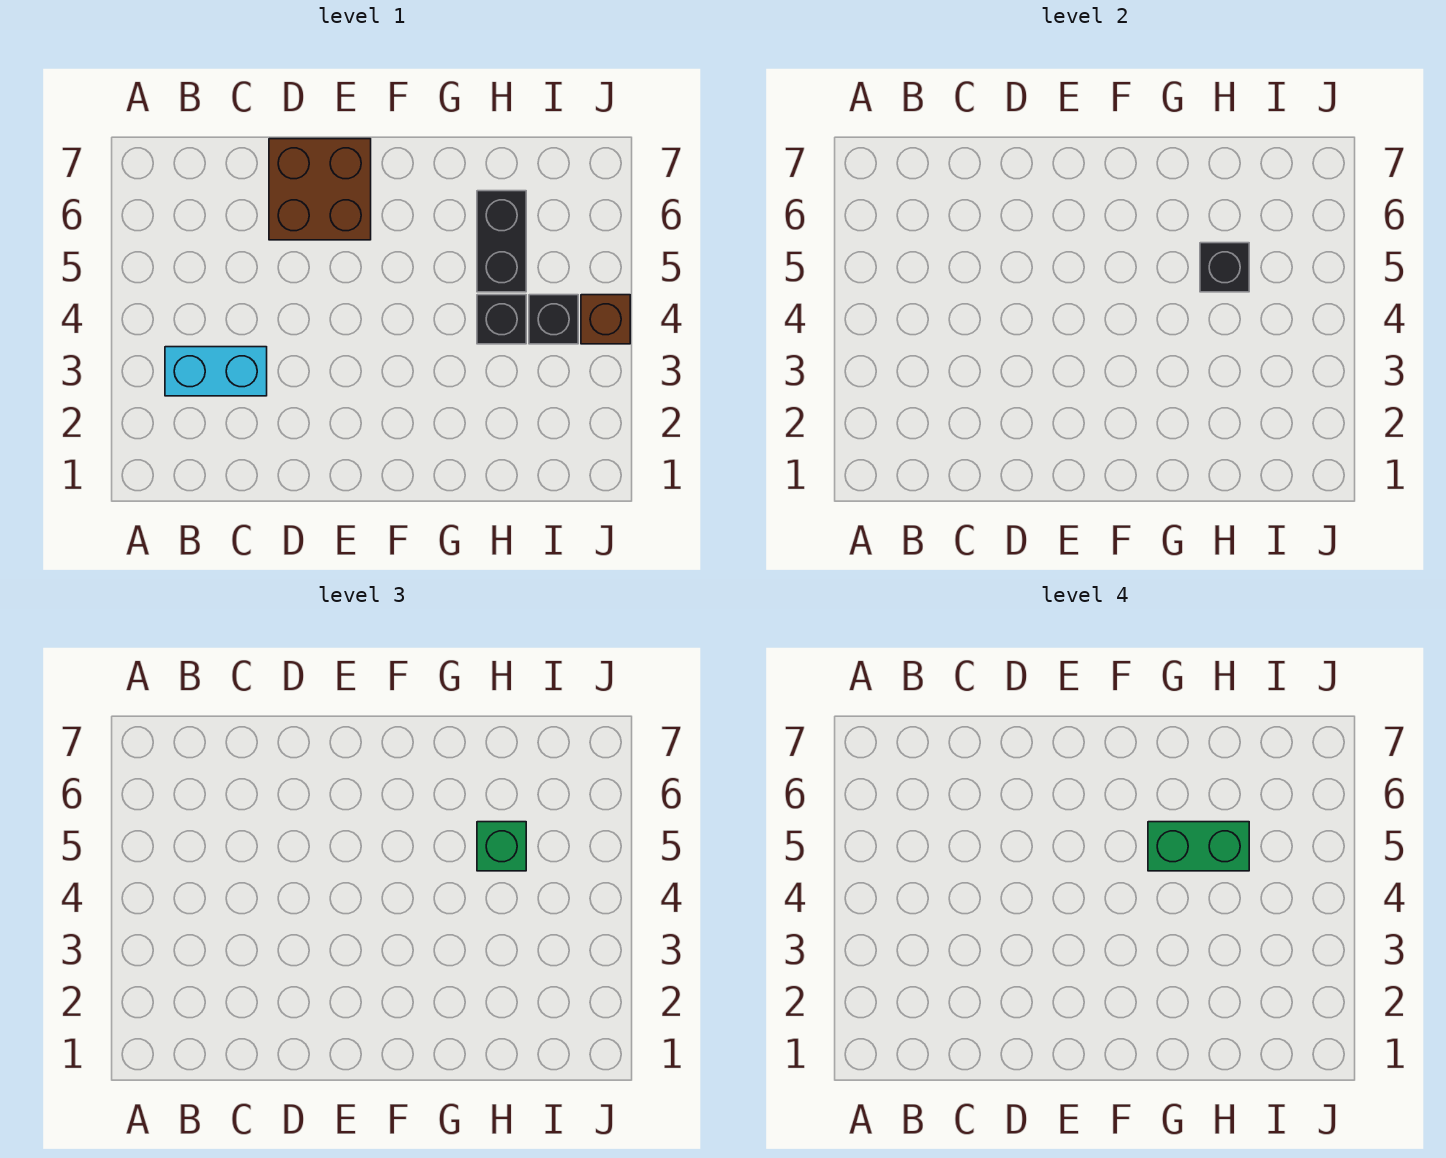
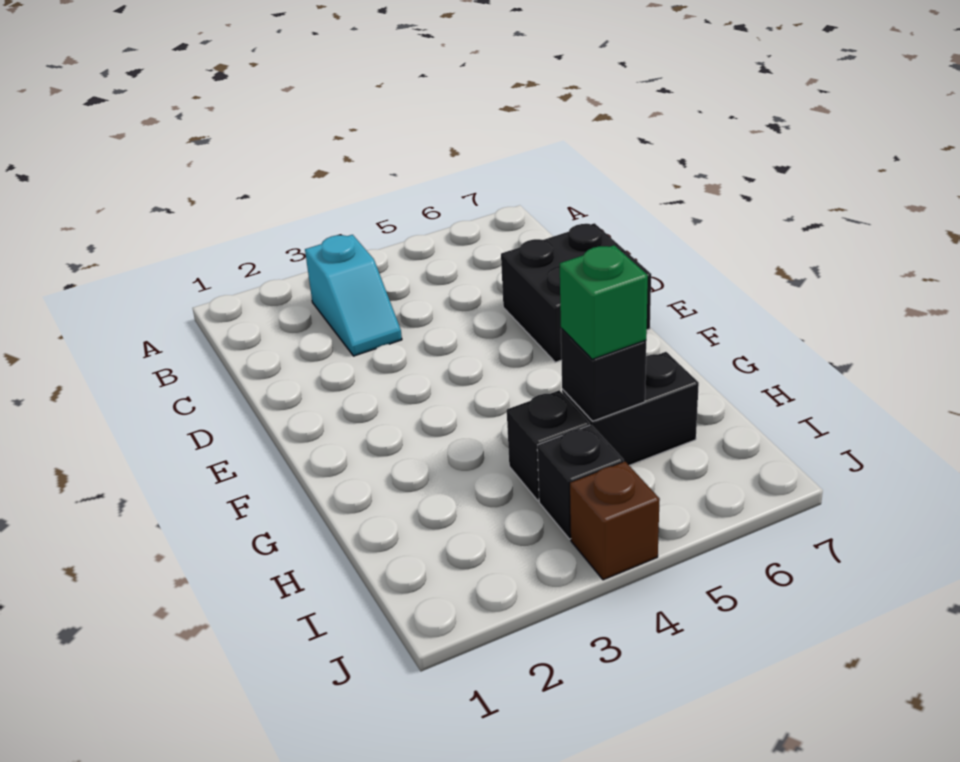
cyan 1x2 brick [165,347,267,396] -> cyan 1x2 slope [305,235,402,356]
brown 2x2 brick [269,139,371,240] -> black 2x2 brick [501,223,651,362]
green 1x2 brick [1148,822,1249,871] -> none

